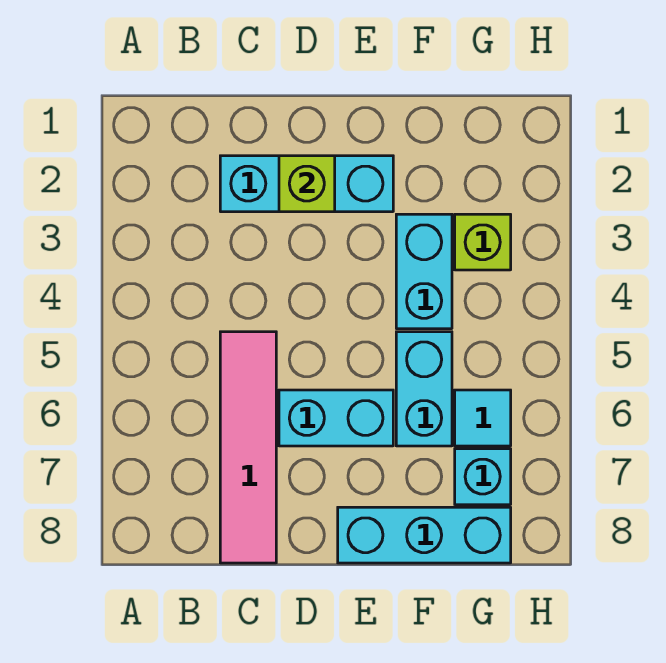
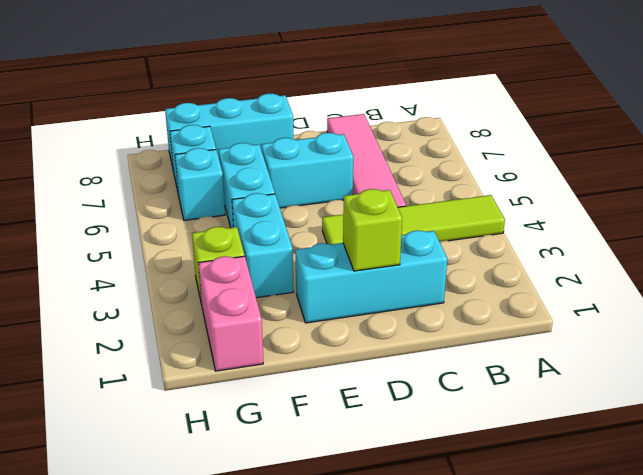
none -> lime 1x4 tile [322,195,505,245]
none -> pink 1x2 brick [198,256,263,371]
cyan 1x1 tile [455,390,511,446] -> cyan 1x1 brick [175,148,225,220]

